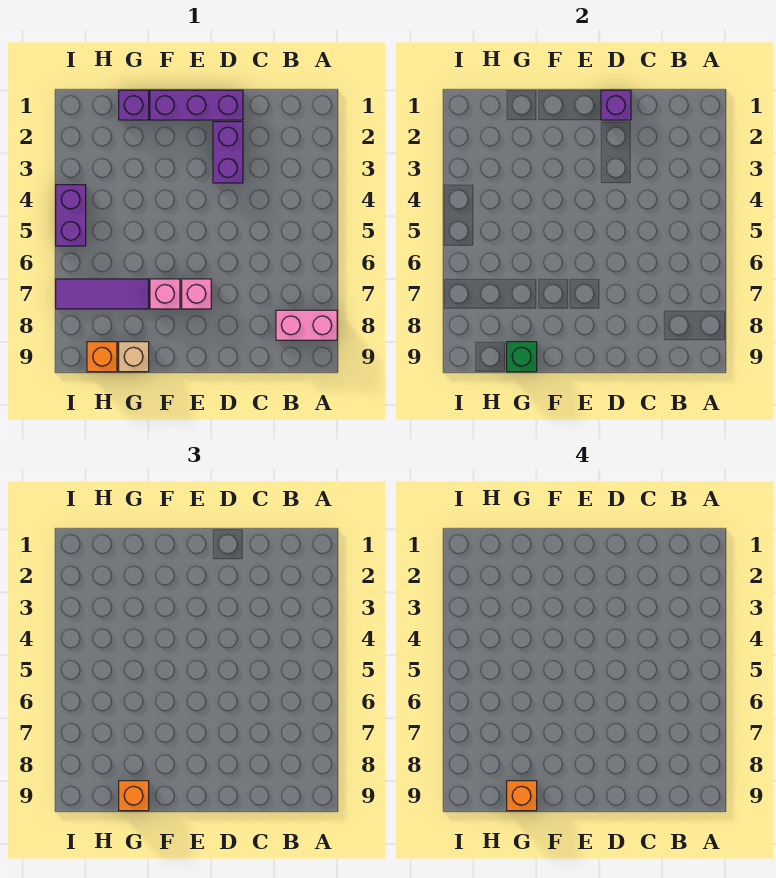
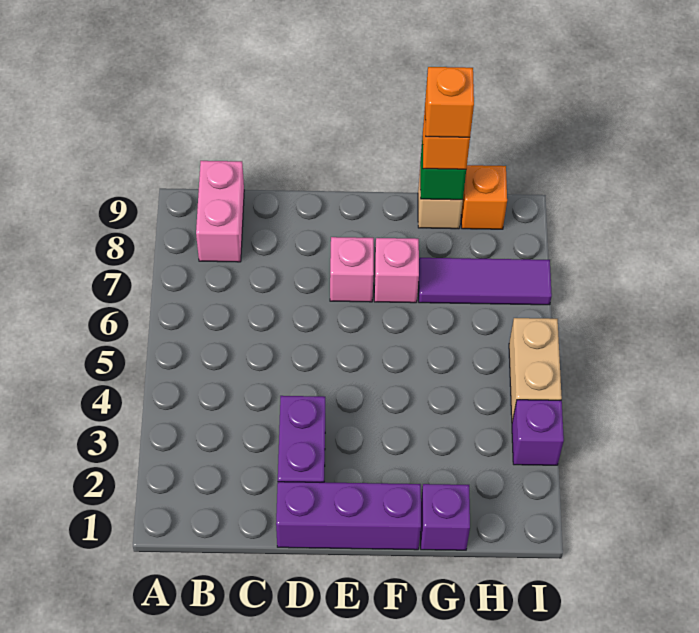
pink 1x2 brick [276,310,337,340] -> pink 1x2 brick turned to [196,161,244,262]
purple 1x1 brick [601,90,631,120] -> purple 1x1 brick moved to [512,400,564,465]
purple 1x2 brick [56,185,86,246] -> tan 1x2 brick [509,318,562,422]

